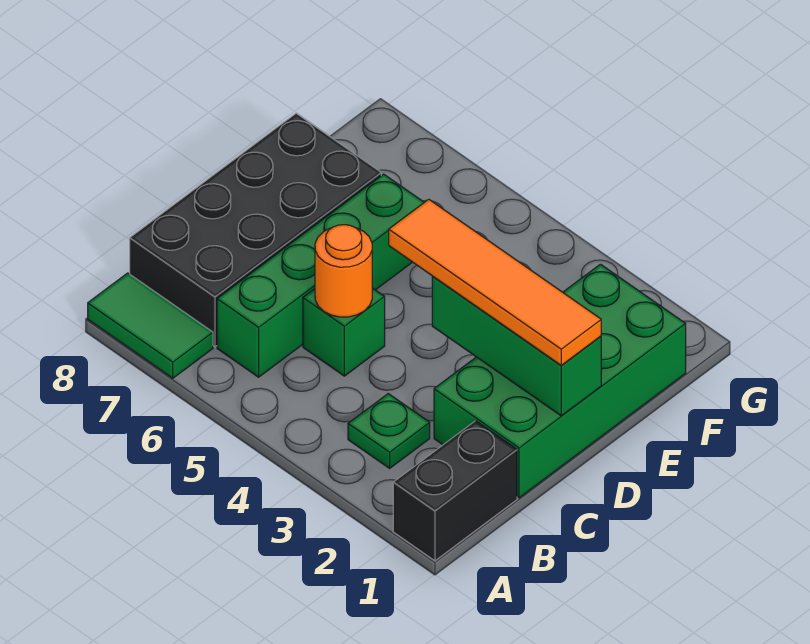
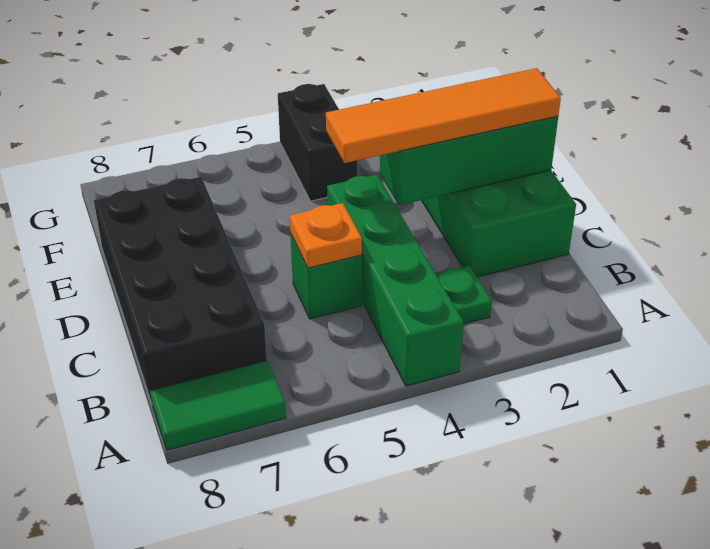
black 1x2 brick [393,421,517,561] -> black 1x2 brick moved to [278,84,358,201]
green 1x4 brick [217,174,424,377] -> green 1x4 brick moved to [327,175,463,386]
orange 1x1 round brick [315,225,372,317] -> orange 1x1 plate [290,203,362,268]

